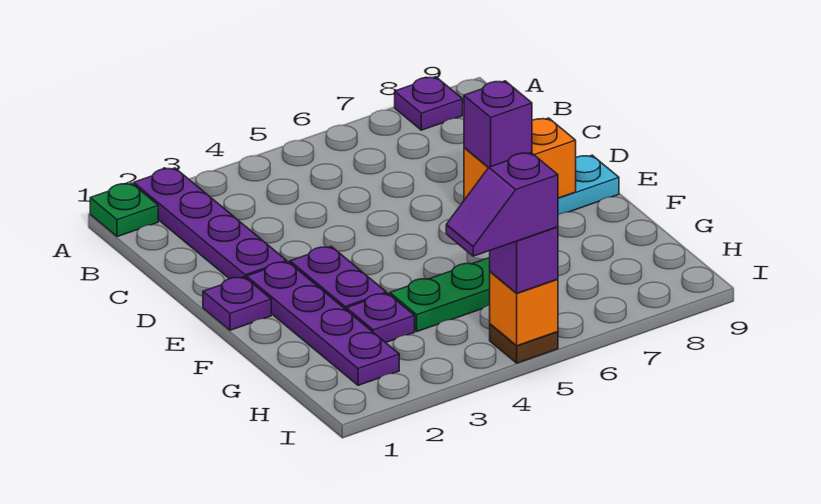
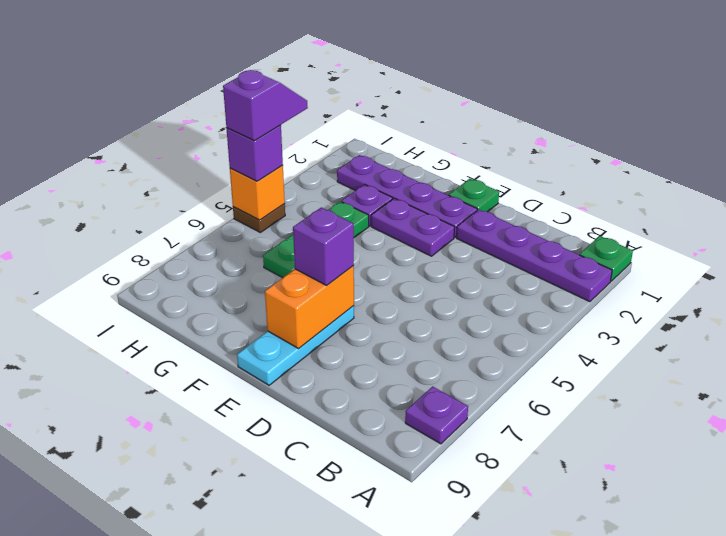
purple 1x1 plate [203,277,271,330] -> green 1x1 plate [449,179,499,212]

